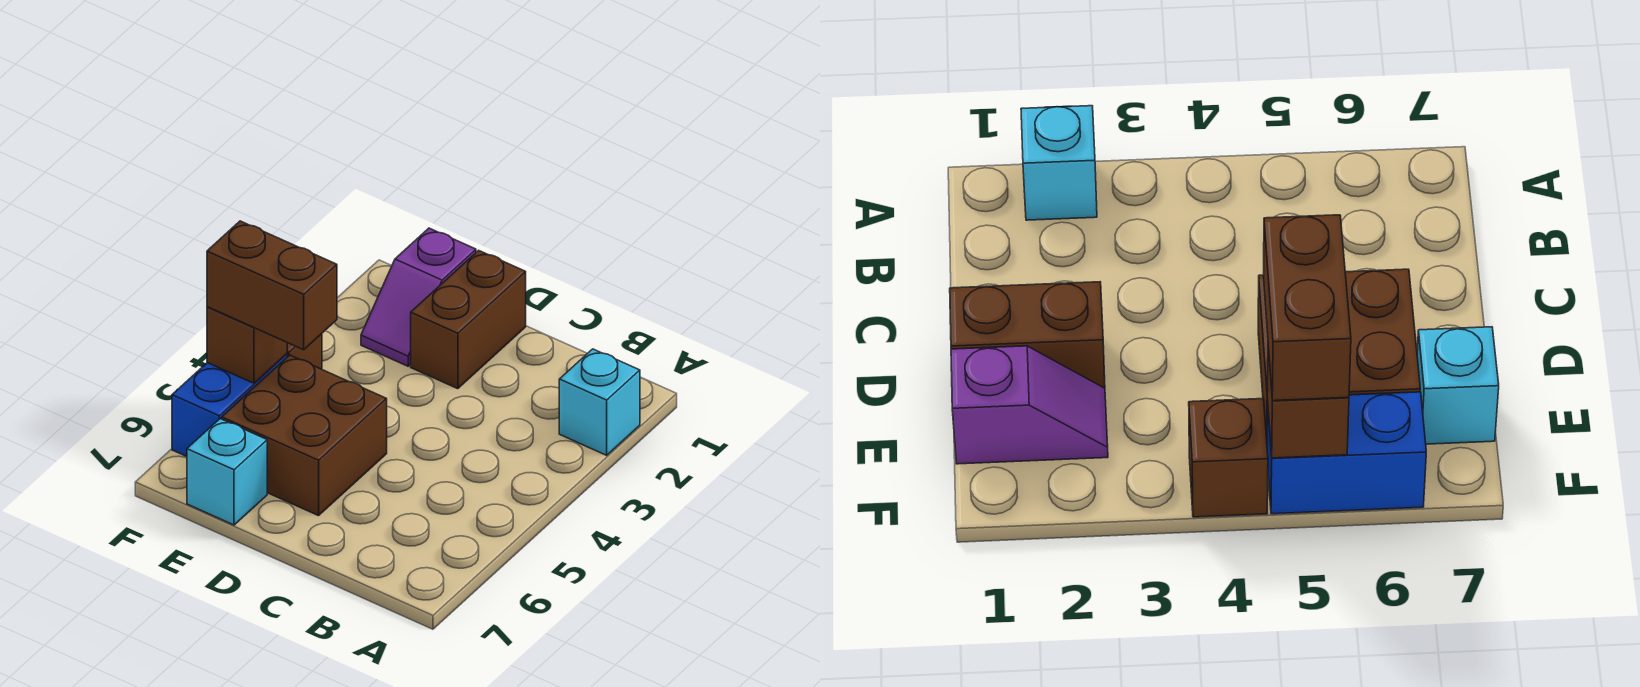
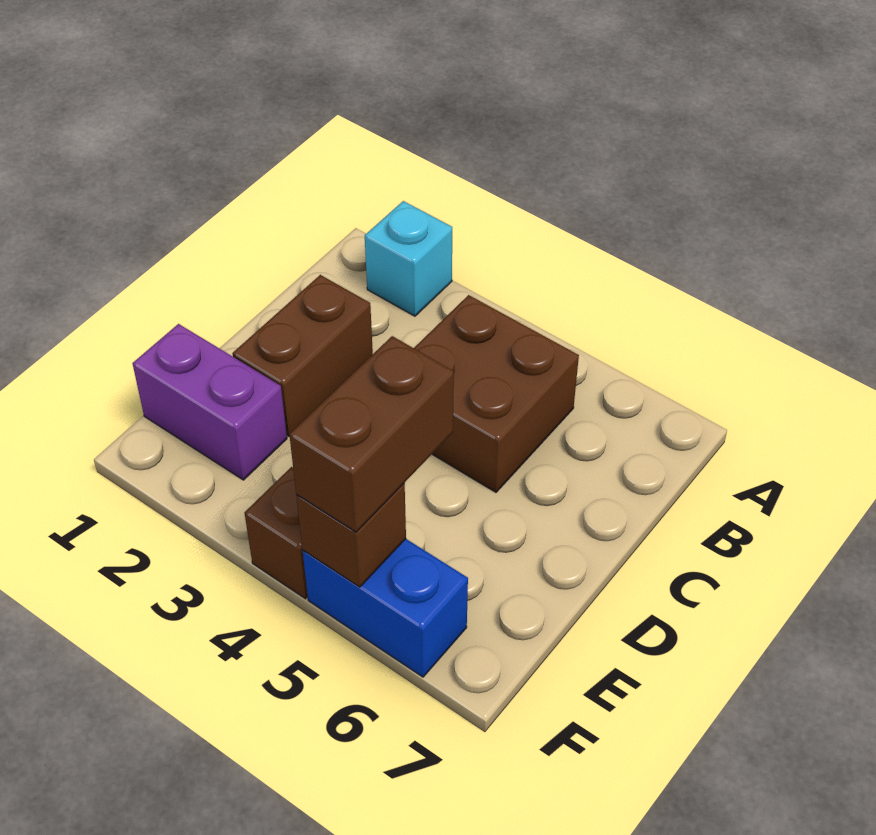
brown 1x2 brick [411,250,526,389] -> brown 1x2 brick turned to [232,275,373,436]
brown 2x2 brick [222,355,387,516] -> brown 2x2 brick moved to [414,295,579,492]
purple 1x2 slope [361,228,476,366] -> purple 1x2 brick [133,324,287,480]
cyan 1x1 brick [187,419,267,525] -> none

